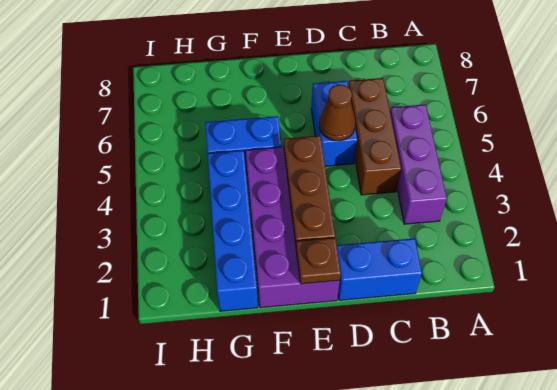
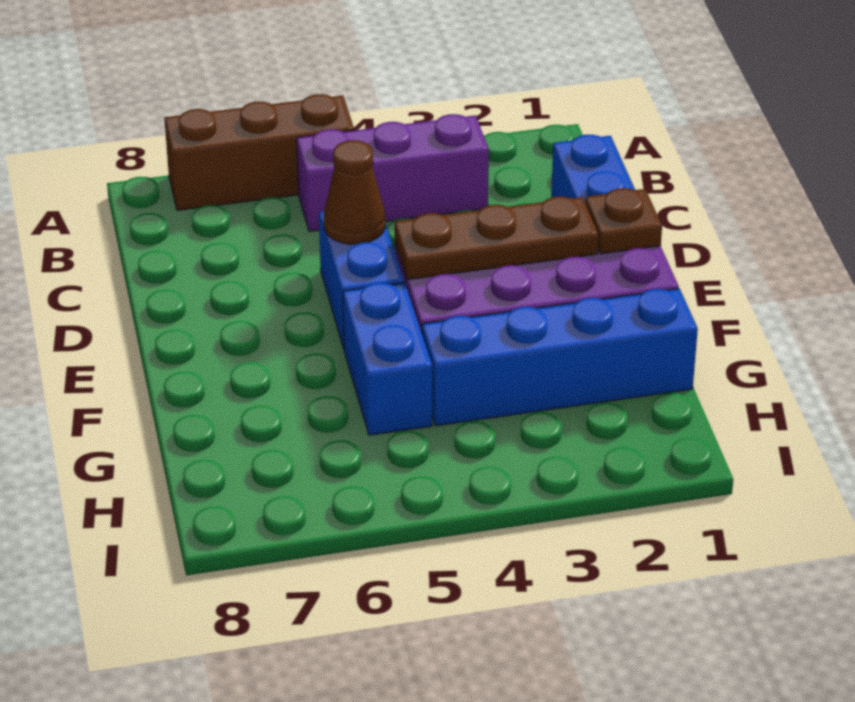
brown 1x3 brick [348,78,401,195] -> brown 1x3 brick moved to [164,94,354,210]
blue 1x2 brick [311,81,357,166] -> blue 1x2 brick turned to [319,211,404,349]

